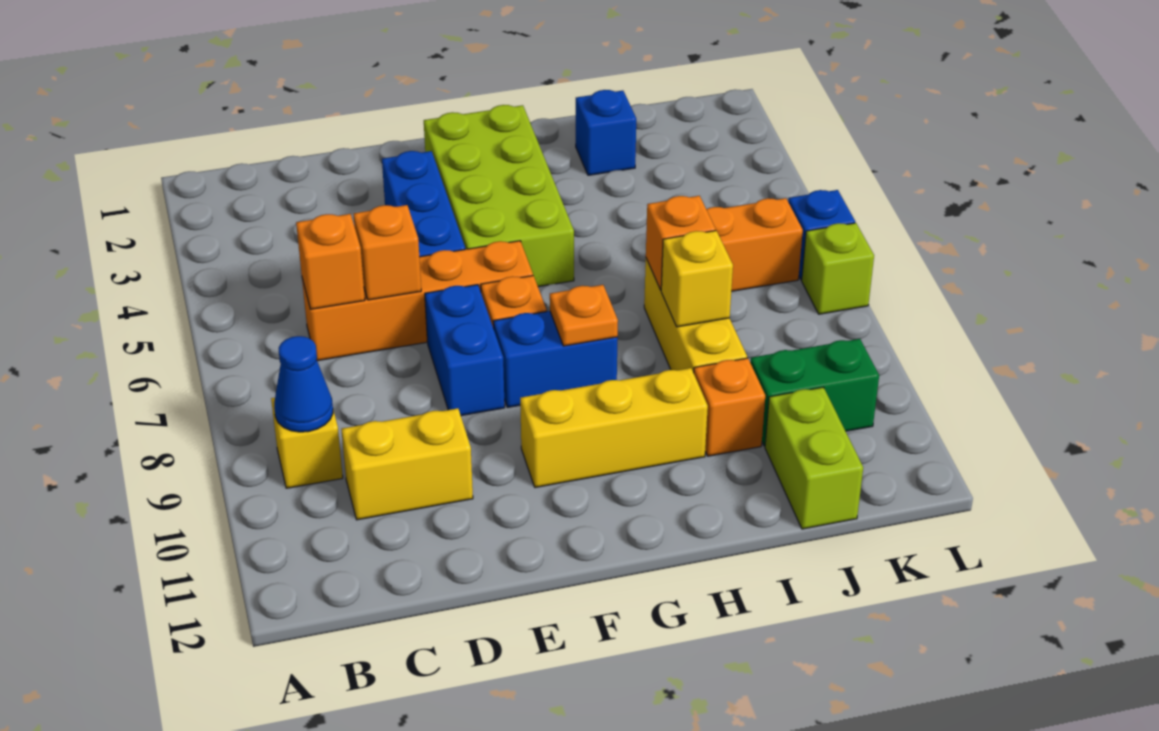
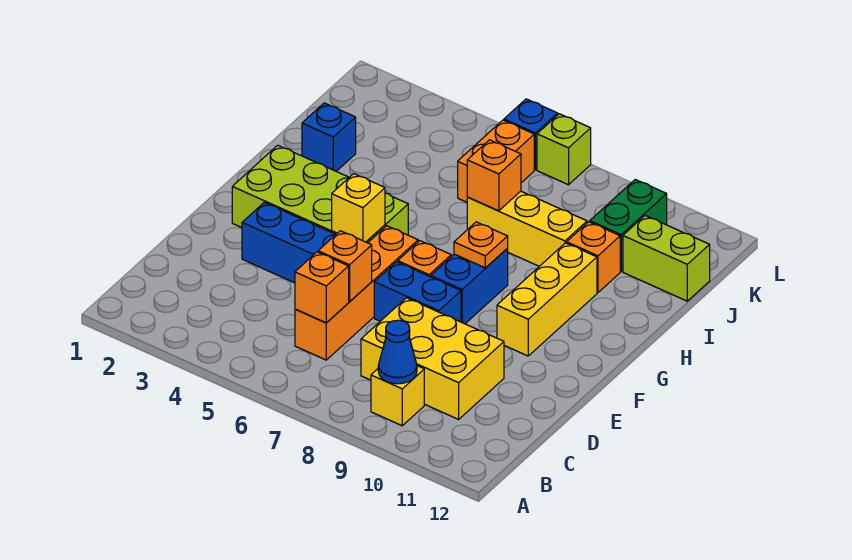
yellow 1x2 brick [341,408,473,520] -> yellow 2x3 brick [361,298,504,419]
yellow 1x1 brick [661,231,733,327] -> yellow 1x1 brick moved to [332,174,385,242]

